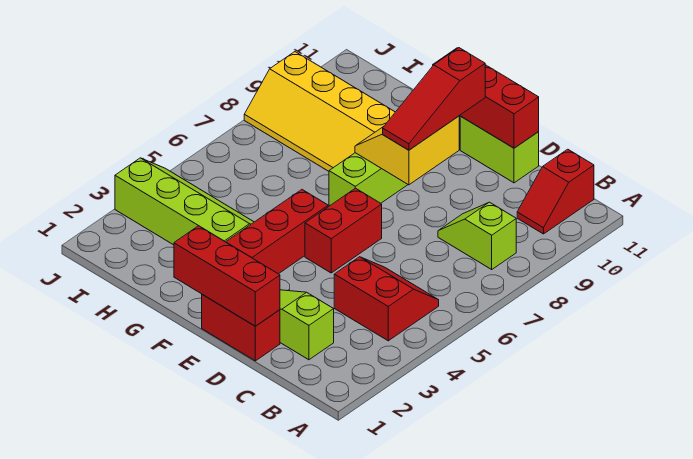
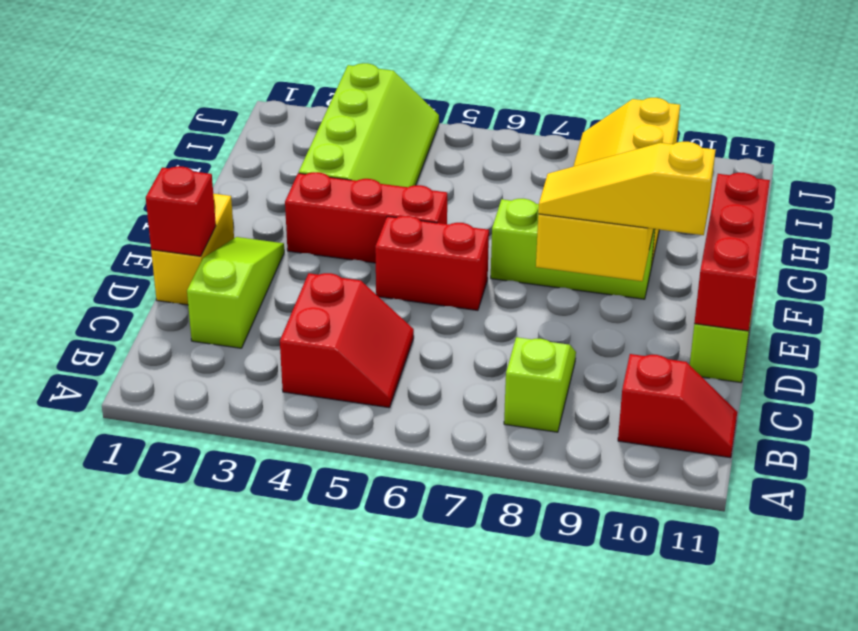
red 1x2 slope [517,149,594,234] -> red 1x2 slope turned to [618,354,737,458]
red 1x2 brick [202,295,280,361] -> yellow 1x2 brick [151,194,234,305]
red 1x3 brick [174,226,280,326] -> red 1x1 brick [146,166,216,256]
red 1x3 slope [383,48,485,150] -> yellow 1x3 slope [538,142,715,235]

